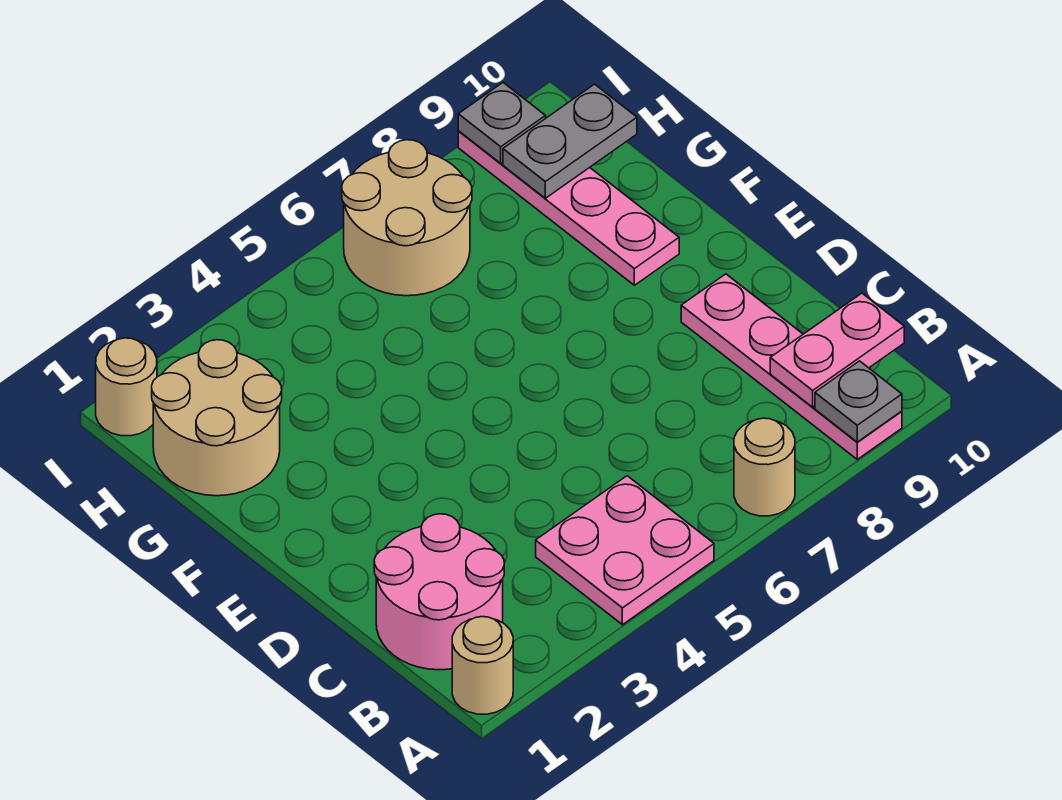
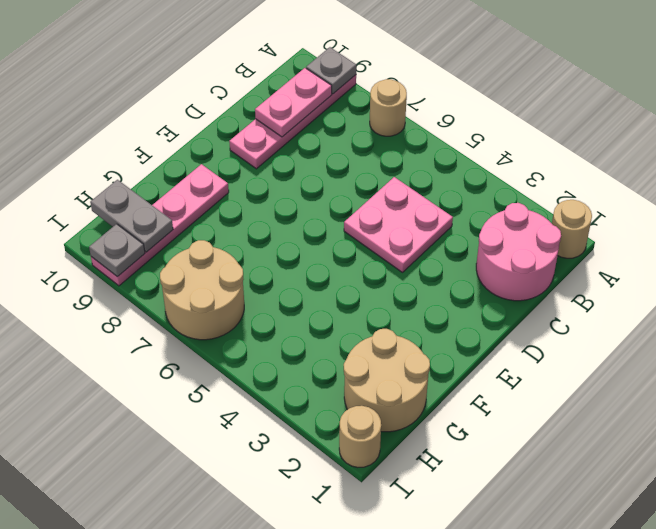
pink 2x2 plate [536,476,714,625] -> pink 2x2 plate moved to [344,177,453,272]
pink 1x2 plate [770,293,904,407] -> pink 1x2 plate turned to [255,68,332,137]

